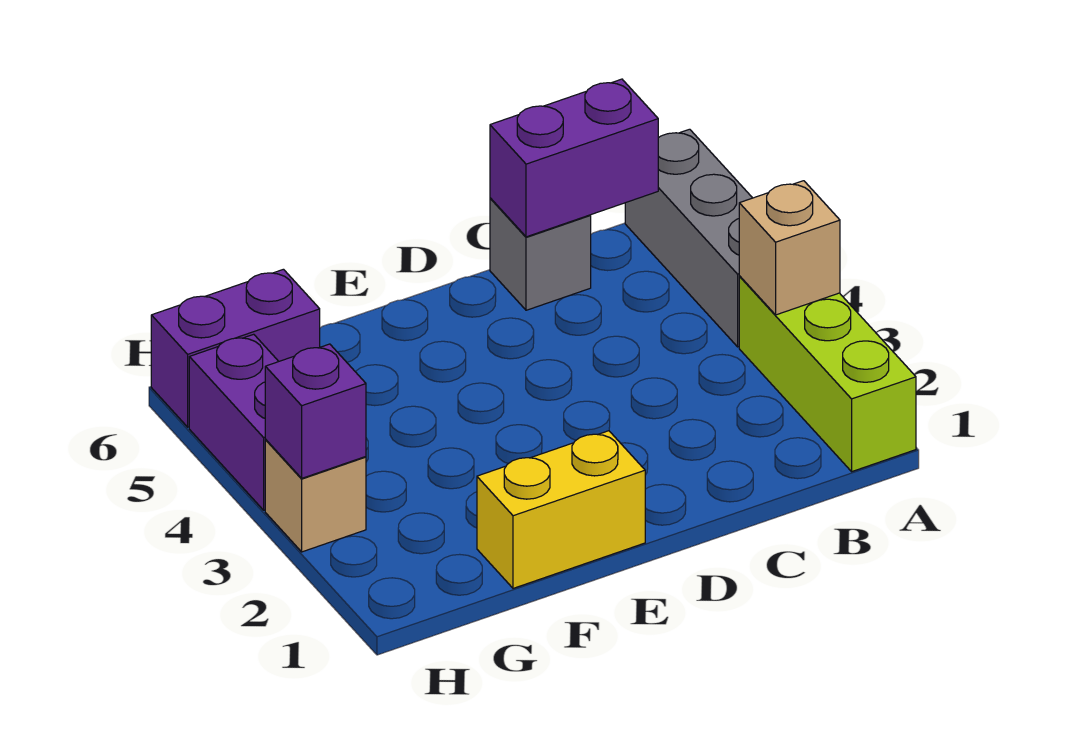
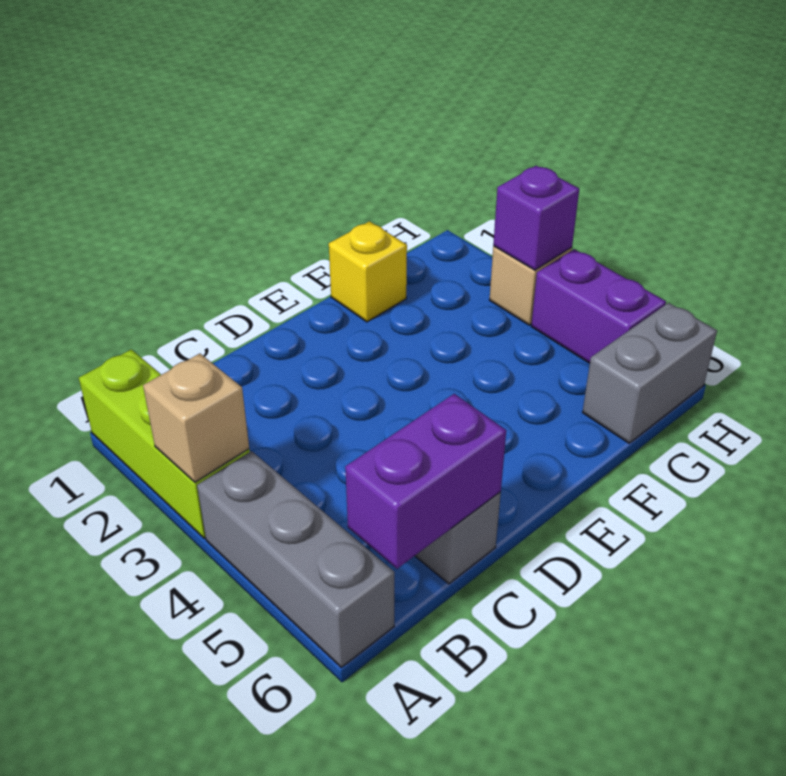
yellow 1x2 brick [477,431,645,588] -> yellow 1x1 brick [329,221,407,322]
purple 1x2 brick [151,269,320,427] -> grey 1x2 brick [583,303,717,443]

